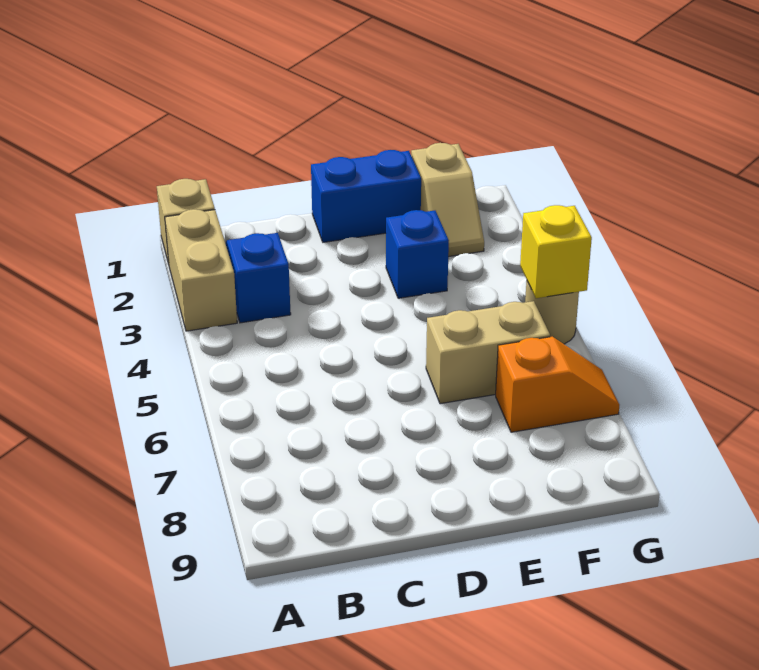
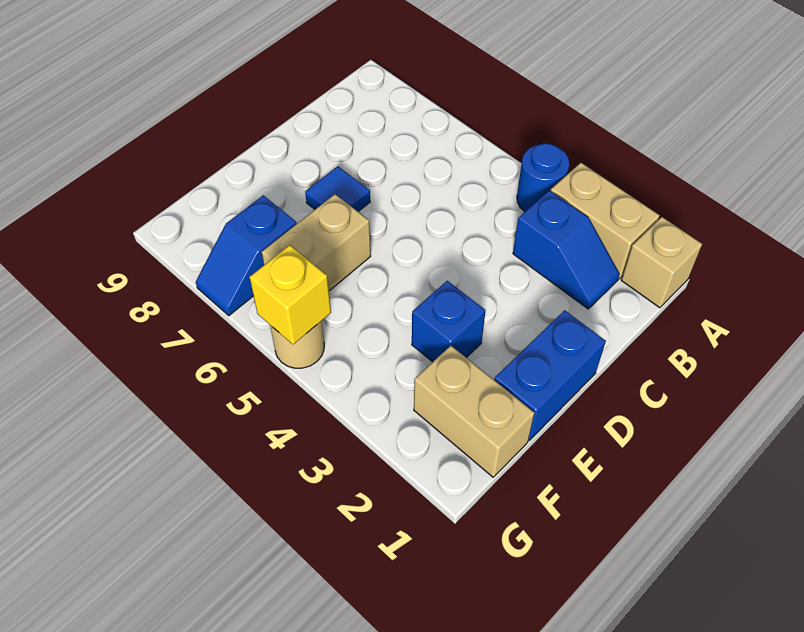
none -> blue 1x1 round brick [517,143,569,212]
none -> blue 1x1 tile [305,166,370,212]
tan 1x2 slope [411,143,484,257] -> tan 1x2 brick [414,346,534,477]
orange 1x2 slope [496,337,619,432] -> blue 1x2 slope [196,195,297,316]

